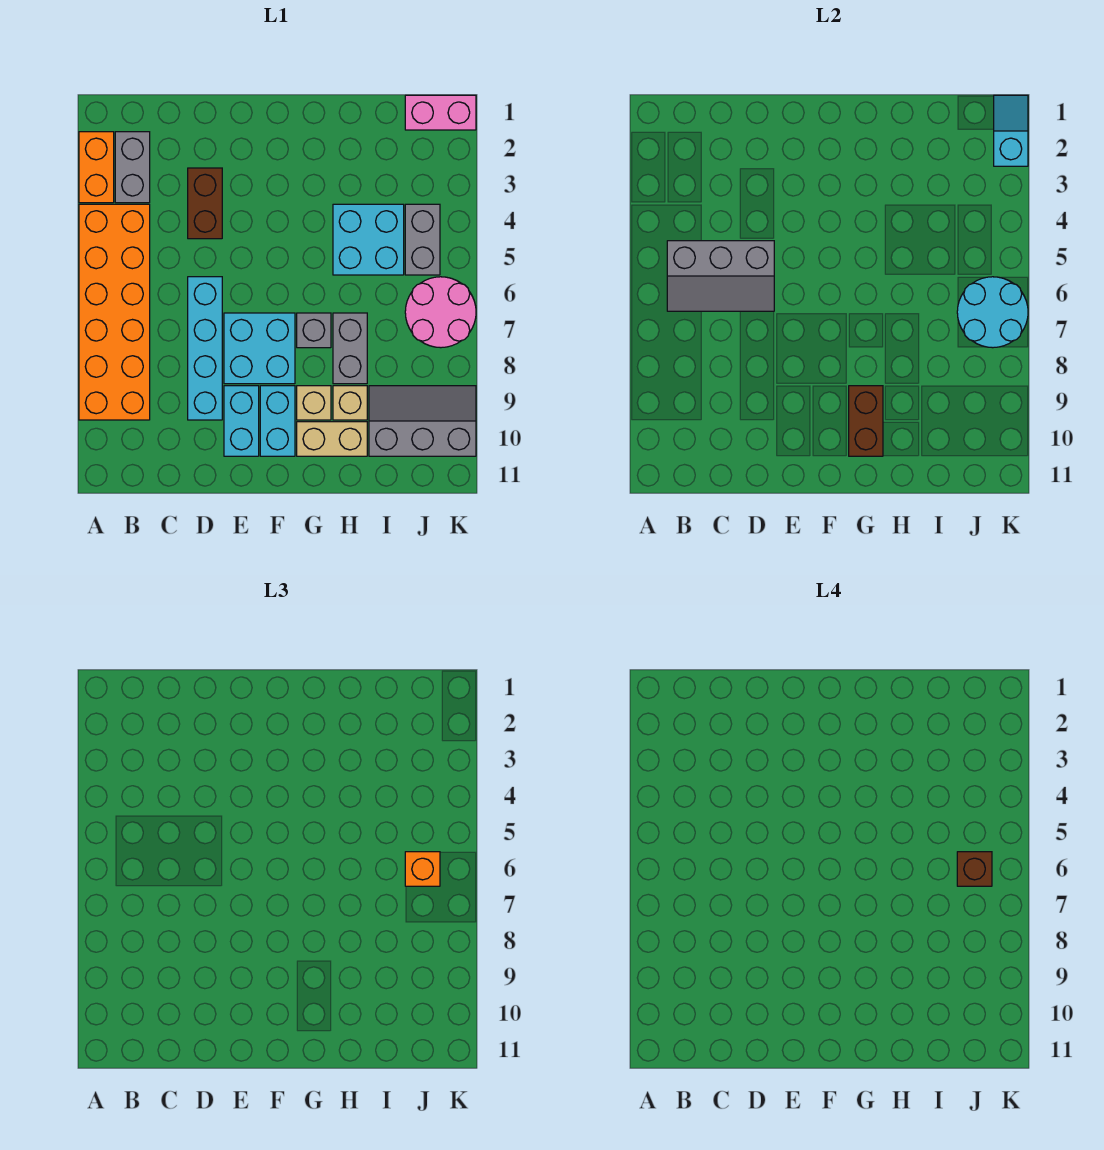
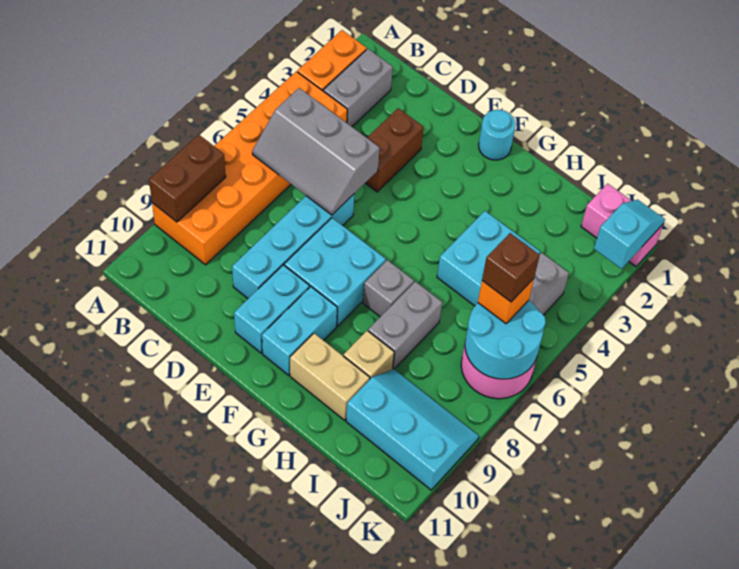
none -> cyan 1x1 round brick [479,110,516,160]
tan 1x1 brick [297,386,331,420] -> none
brown 1x2 brick [849,386,883,456] -> brown 1x2 brick moved to [149,135,226,222]
grey 2x3 slope [369,386,476,456] -> cyan 2x3 slope [346,369,479,490]

